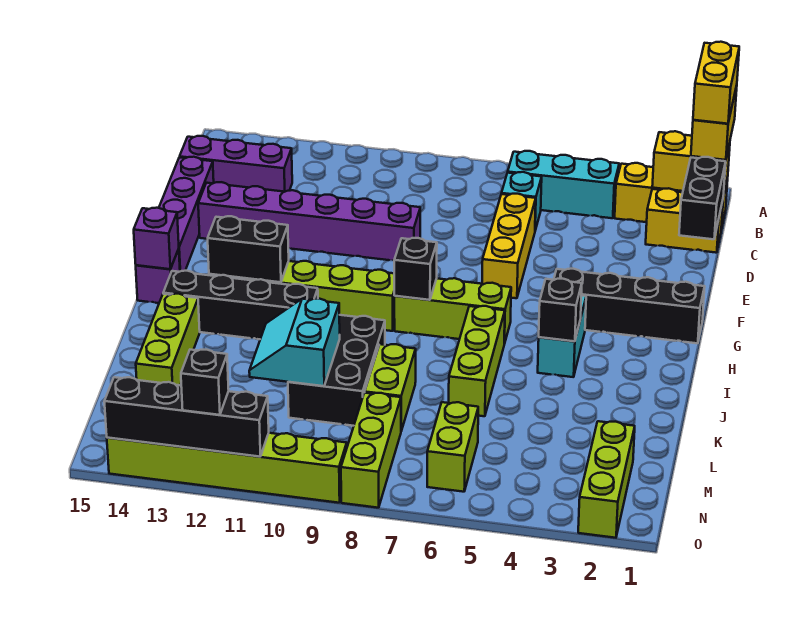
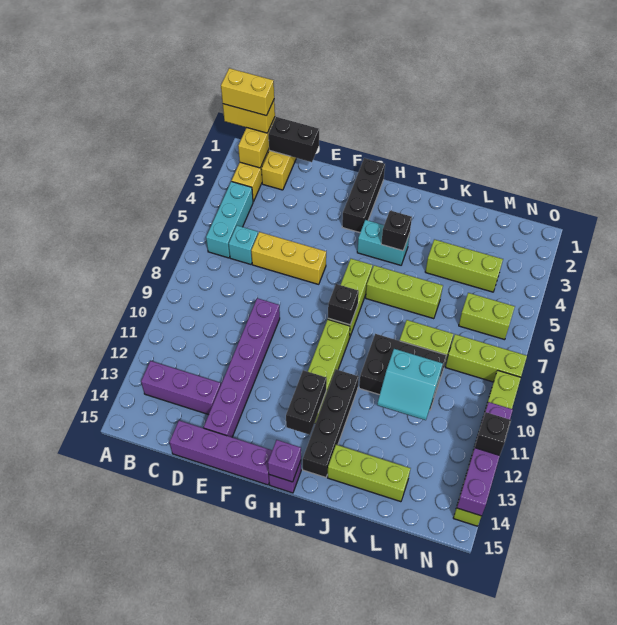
purple 1x3 brick [180,136,292,192] -> purple 1x3 brick turned to [141,361,221,415]
black 1x4 brick [554,269,705,343] -> black 1x3 brick [342,158,385,233]
lime 1x3 brick [578,421,635,538] -> lime 1x3 brick moved to [425,239,503,292]
black 1x4 brick [104,377,269,457] -> purple 1x4 brick [457,402,513,516]

